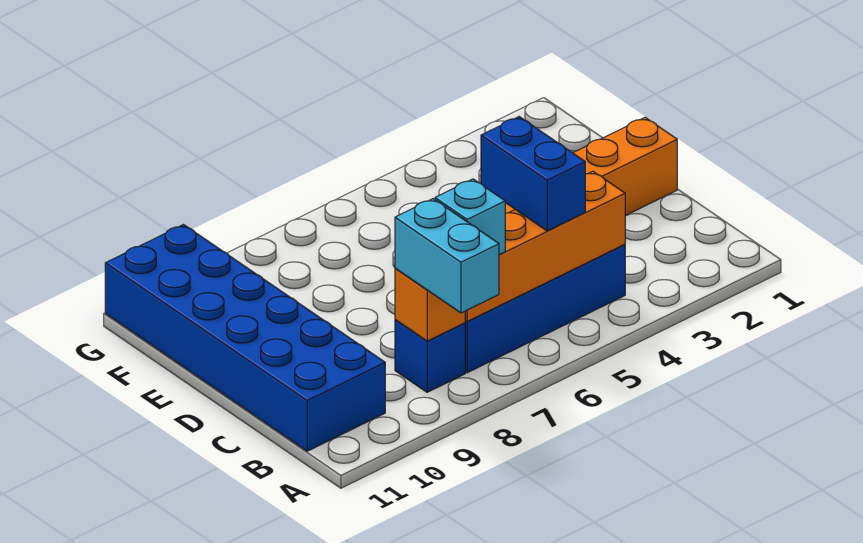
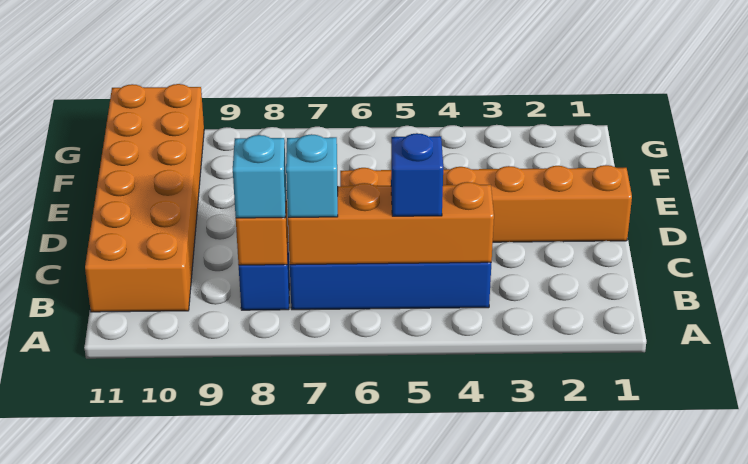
cyan 1x2 brick [395,199,499,313] -> cyan 1x1 brick [233,135,286,218]
blue 1x2 brick [481,117,585,231] -> blue 1x1 brick [391,133,443,216]
blue 2x6 brick [105,225,385,451] -> orange 2x6 brick [85,84,204,312]

